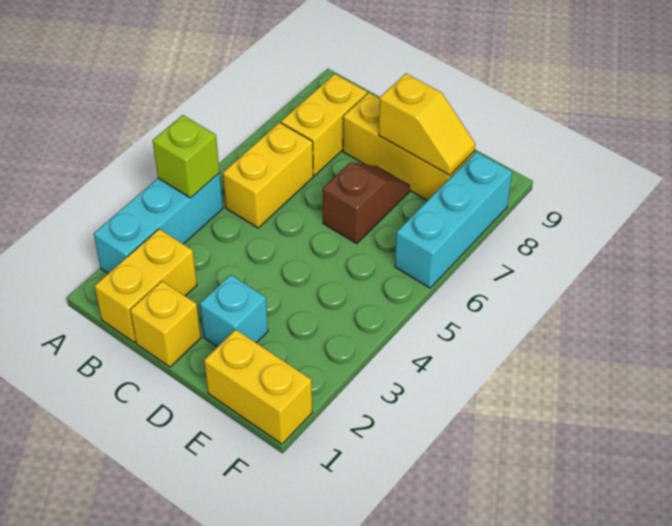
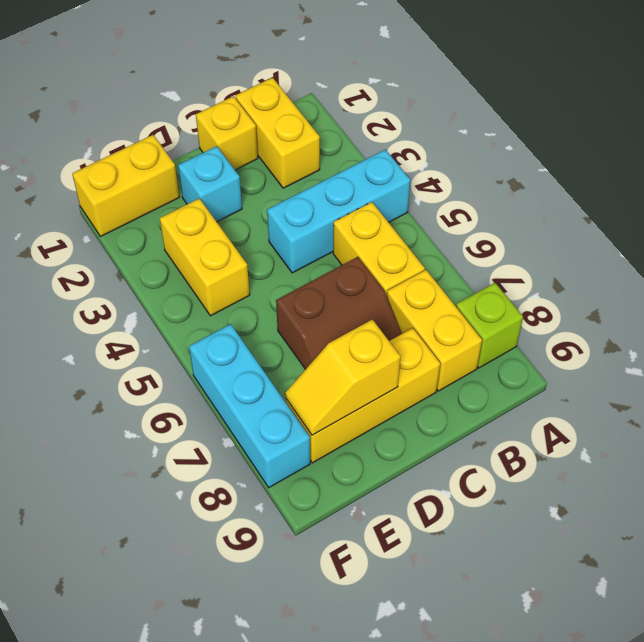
cyan 1x3 brick [94,173,223,273] -> cyan 1x3 brick turned to [267,150,410,273]
lime 1x1 brick [153,115,220,198] -> lime 1x1 brick moved to [456,283,523,368]
brown 1x2 slope [323,162,410,244] -> brown 2x2 slope [276,257,402,369]
none -> yellow 1x2 brick [160,198,250,316]

